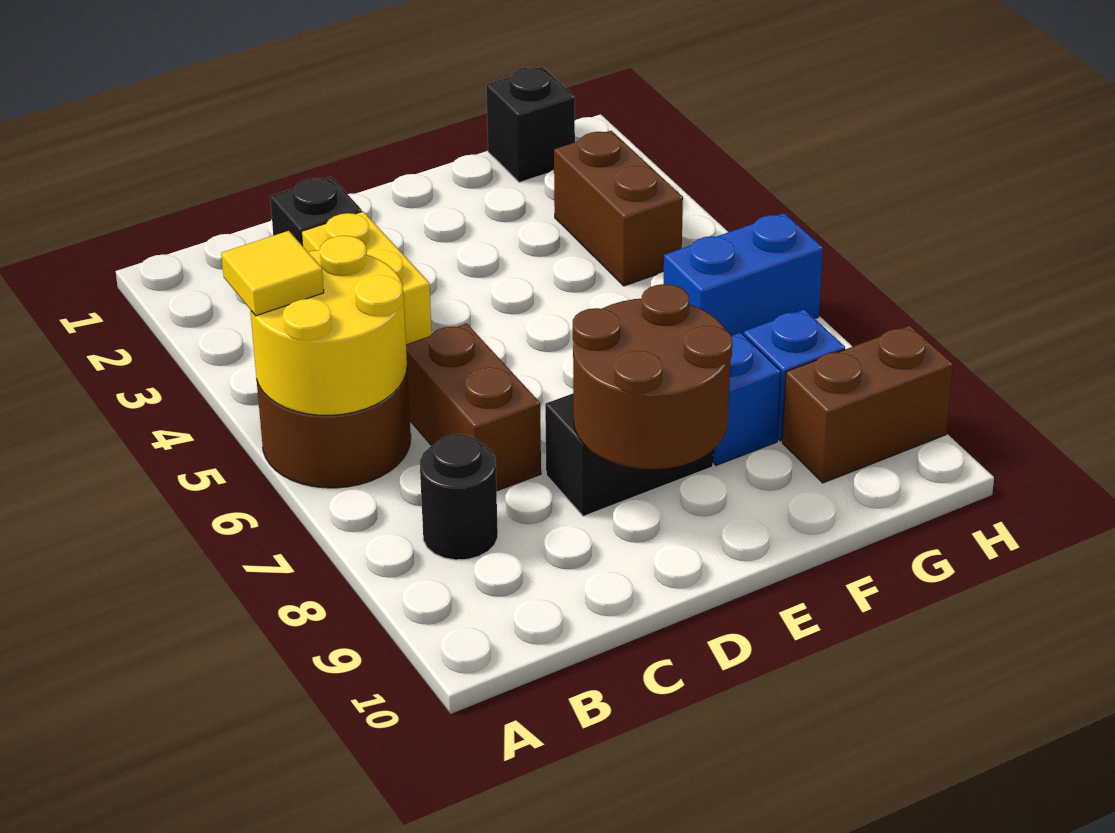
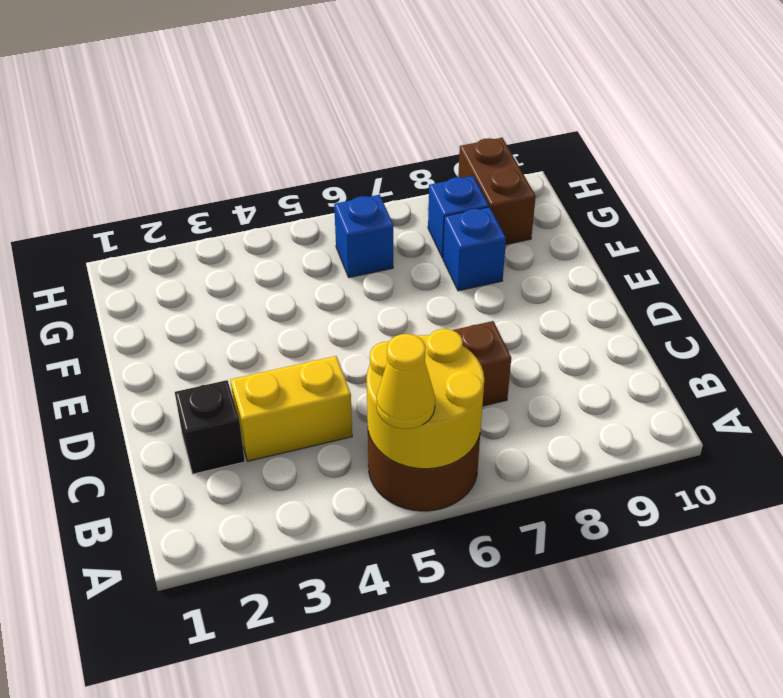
yellow 1x1 tile [221,231,324,316] -> yellow 1x1 cone [376,334,435,429]
black 1x1 round brick [420,434,498,560] -> none
black 1x2 brick [545,394,713,516] -> none
brown 2x2 round brick [573,284,732,469] -> none
black 1x1 brick [486,67,575,182] -> none
brown 1x2 brick [554,131,683,286] -> none
blue 1x2 brick [664,213,823,336] -> blue 1x1 brick [334,195,393,278]

